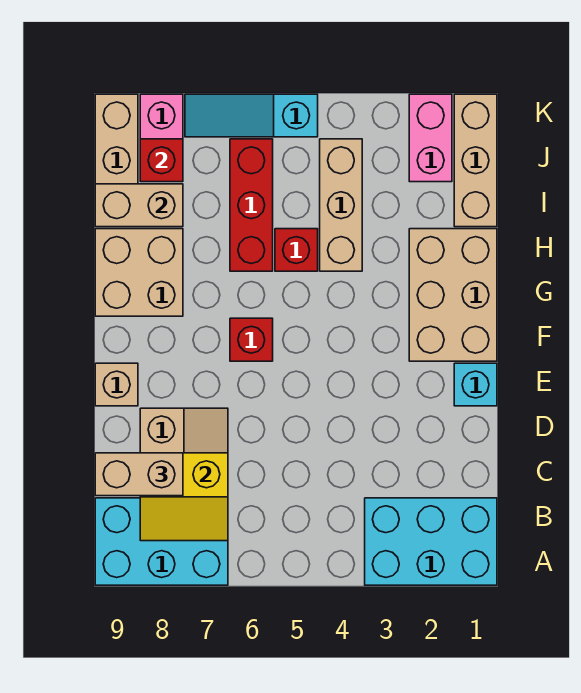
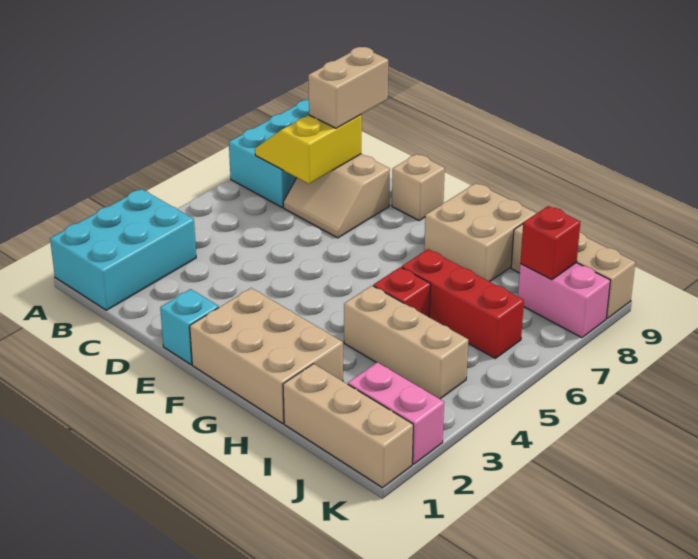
red 1x1 brick [230,318,273,361] -> none
tan 1x2 brick [95,184,183,227] -> none
cyan 1x3 slope [185,94,318,137] -> none

